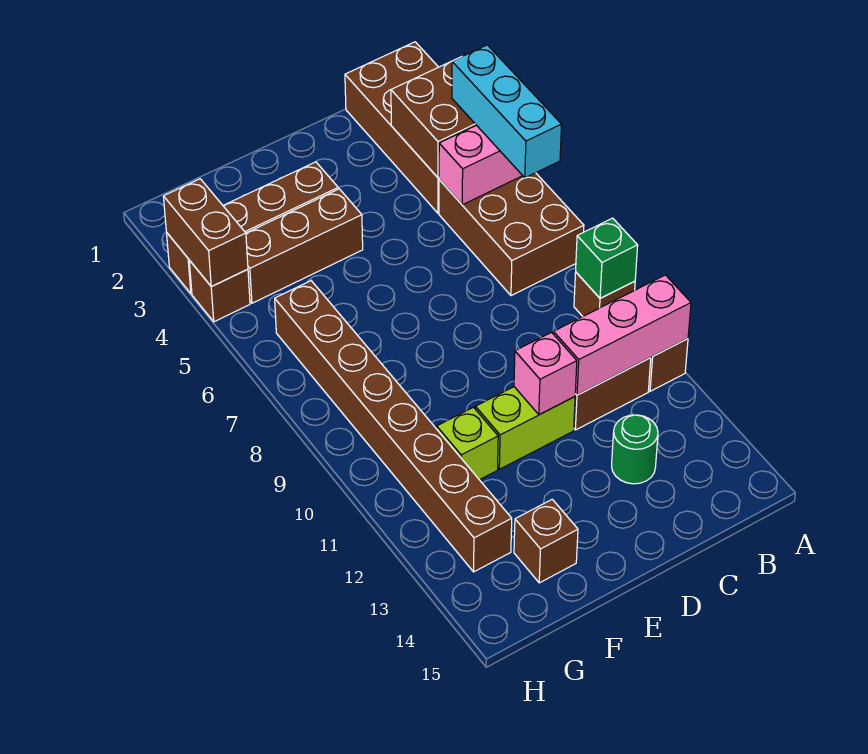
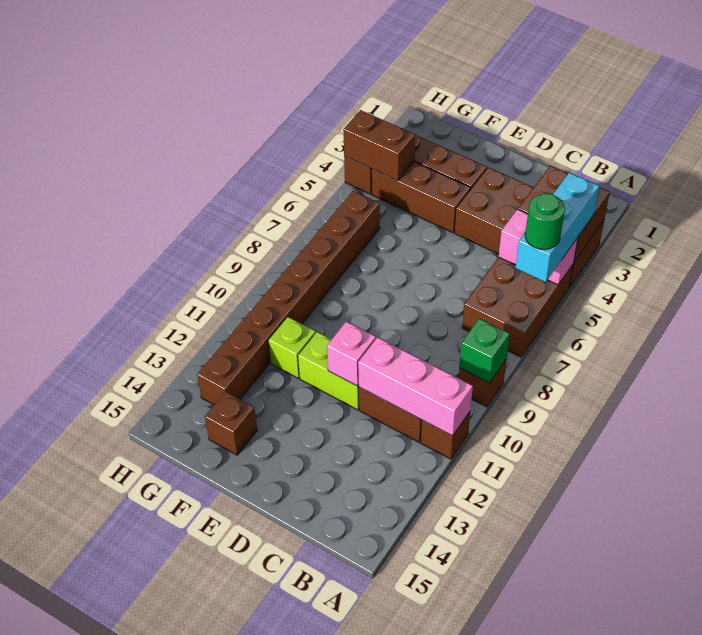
brown 2x4 brick [345,42,439,213] -> brown 2x4 brick turned to [455,167,604,287]
green 1x1 round brick [612,415,658,484] -> green 1x1 round brick moved to [525,193,565,250]
brown 1x2 brick [163,179,248,287] -> brown 1x2 brick turned to [343,110,415,181]

